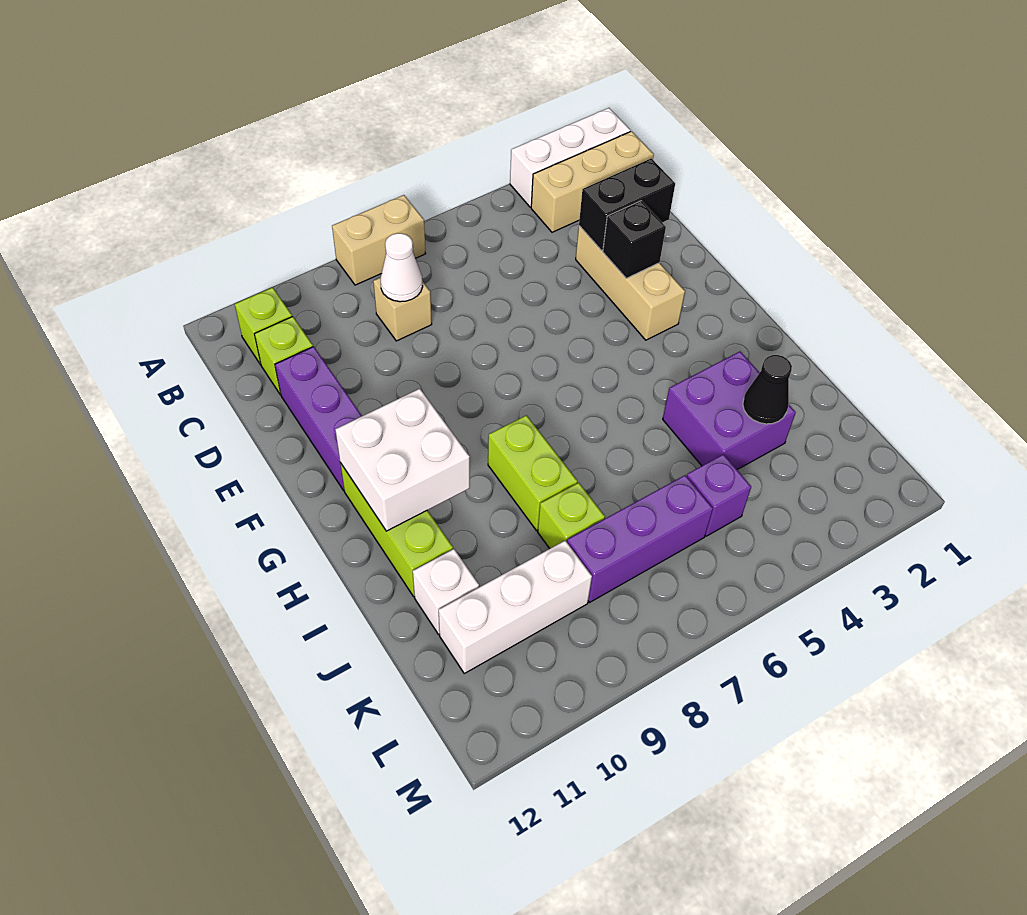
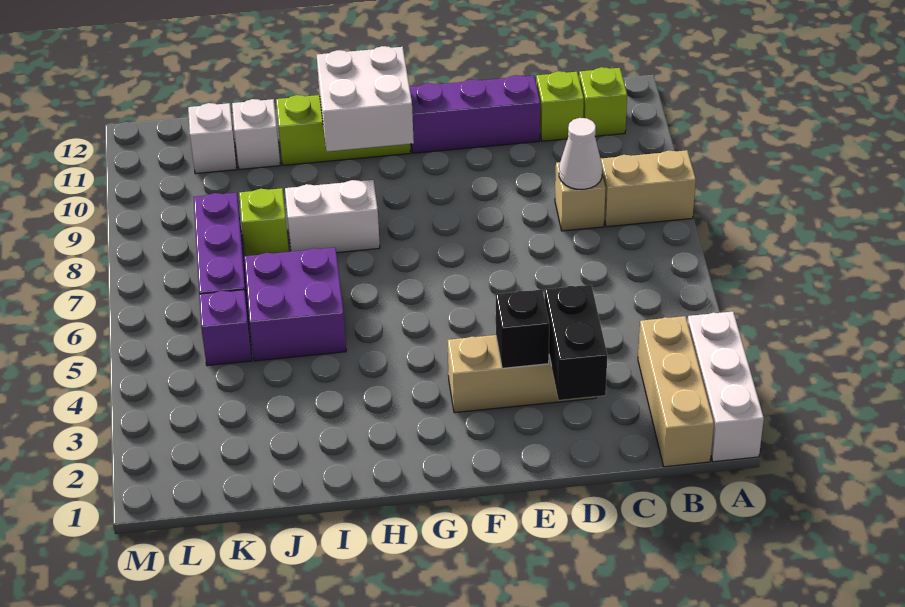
tan 1x2 brick [332,195,426,285] -> tan 1x2 brick turned to [601,150,696,227]
lime 1x2 brick [488,415,577,531] -> white 1x2 brick [285,180,380,253]
purple 2x2 brick [663,352,796,470] -> purple 2x2 brick moved to [244,248,346,361]
black 1x1 cone [743,355,792,424] -> none
white 1x3 brick [439,541,592,673] -> white 1x1 brick [188,103,237,174]

